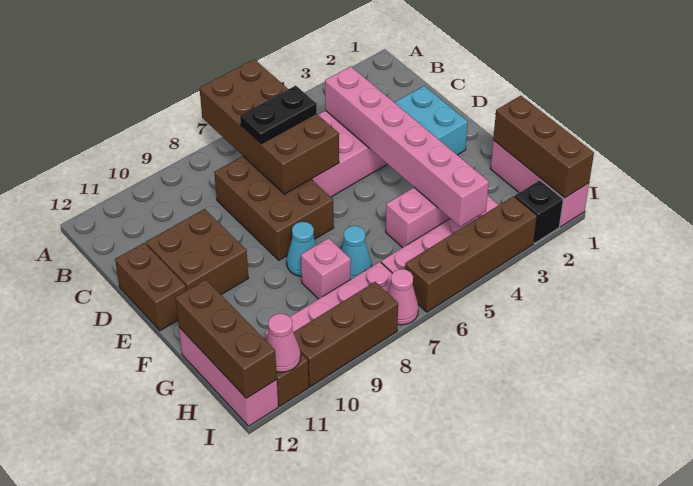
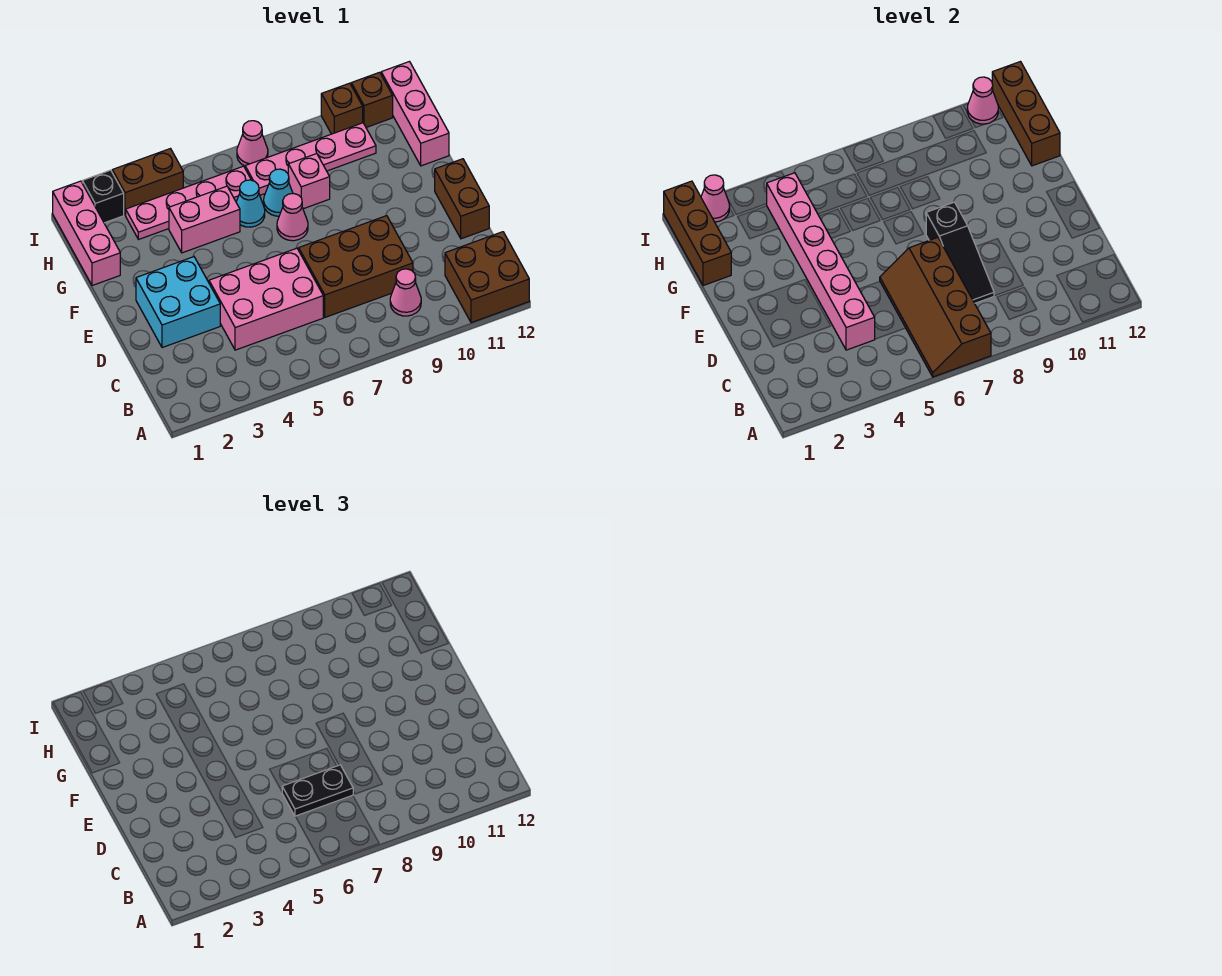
brown 2x4 brick [199,59,339,194] -> brown 2x4 slope [880,237,991,377]
none -> pink 1x1 cone [390,269,421,316]
brown 2x3 brick [214,156,334,260] -> brown 2x3 brick turned to [299,216,413,317]
none -> black 1x3 slope [926,202,994,303]
brown 2x2 brick [146,209,248,295] -> brown 2x2 brick moved to [445,232,529,323]
none -> pink 1x1 cone [277,193,308,241]
cyan 1x1 cone [287,222,316,276] -> cyan 1x1 cone moved to [236,180,265,227]
none -> pink 1x1 cone [701,175,730,222]
brown 1x4 brick [405,196,537,312] -> brown 1x2 brick [112,149,183,215]
brown 1x3 brick [294,282,398,387] -> brown 1x1 brick [321,83,363,134]

